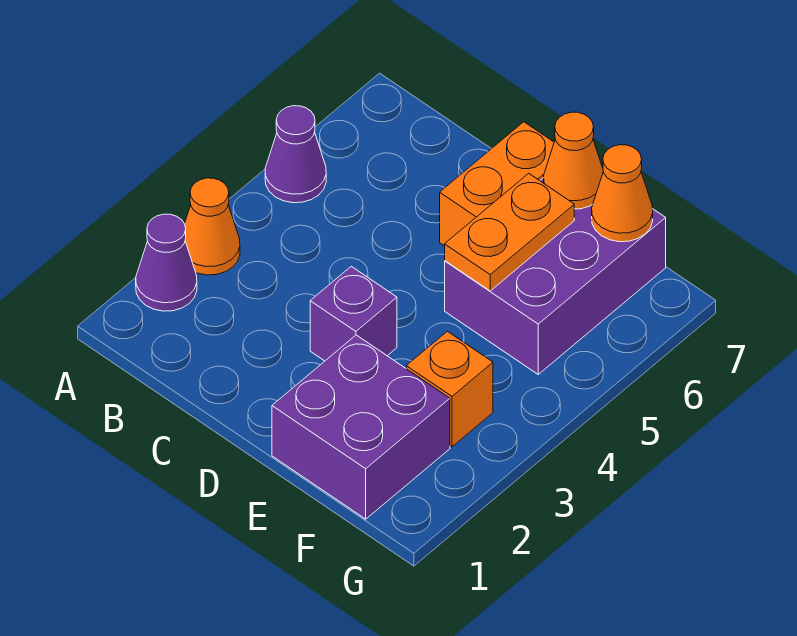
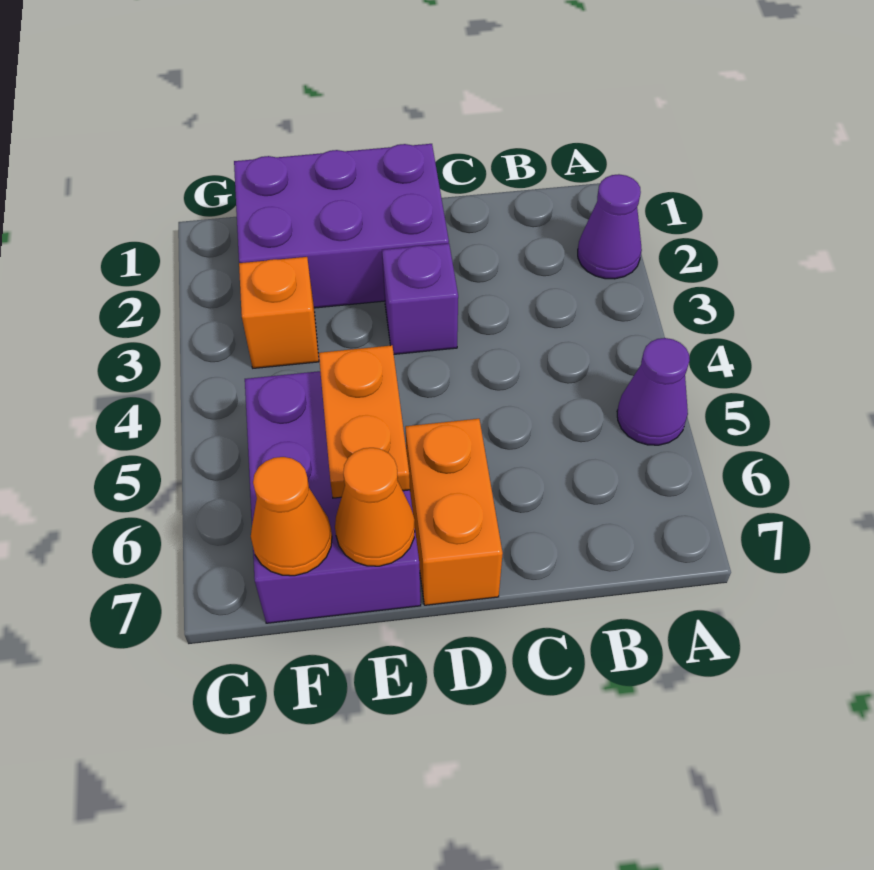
orange 1x1 cone [185,178,240,275] -> none
purple 2x2 brick [272,335,450,519] -> purple 2x3 brick [234,144,449,308]

